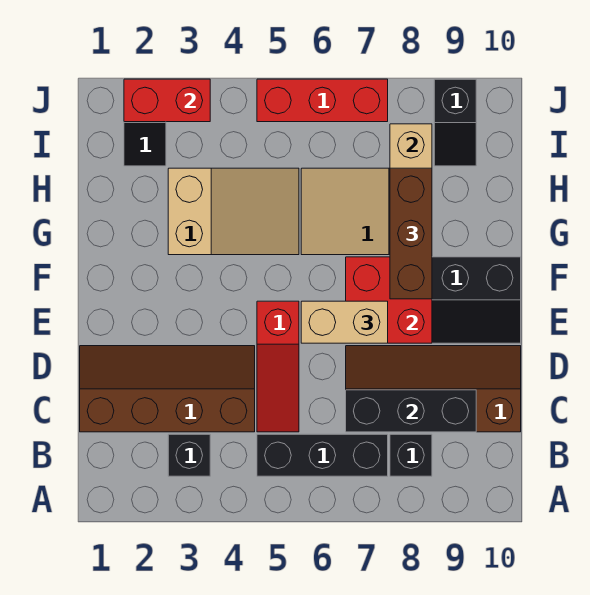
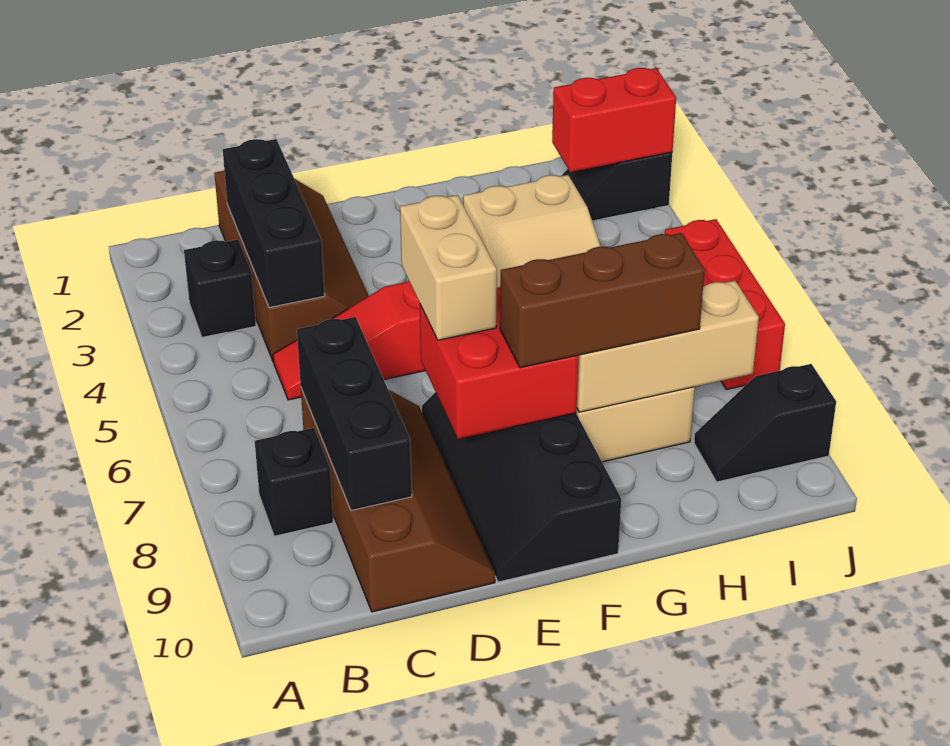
black 1x3 brick [257,434,388,476] -> black 1x3 brick moved to [223,139,325,307]
red 1x2 brick [124,79,210,122] -> red 1x2 brick turned to [552,68,676,172]

